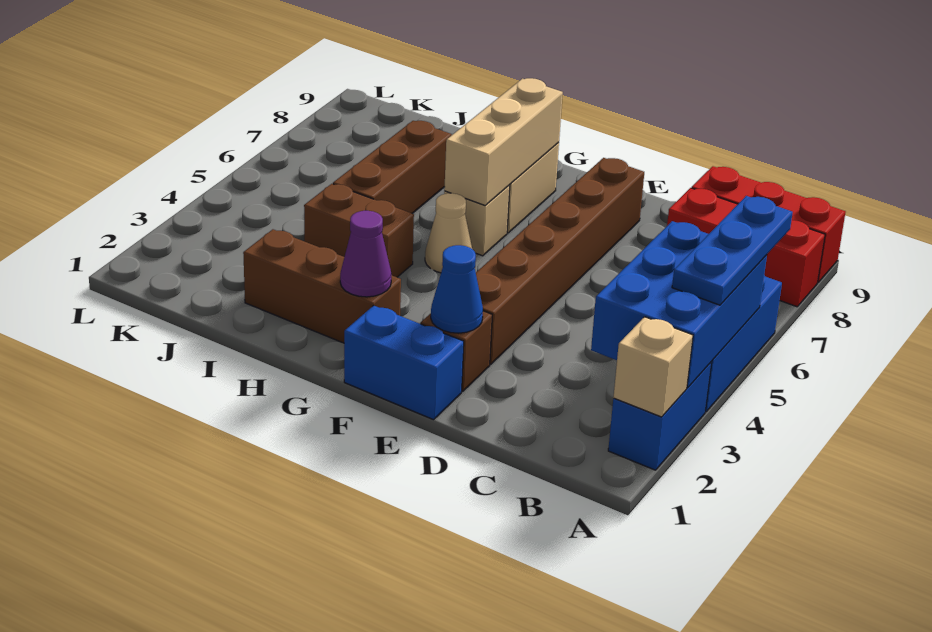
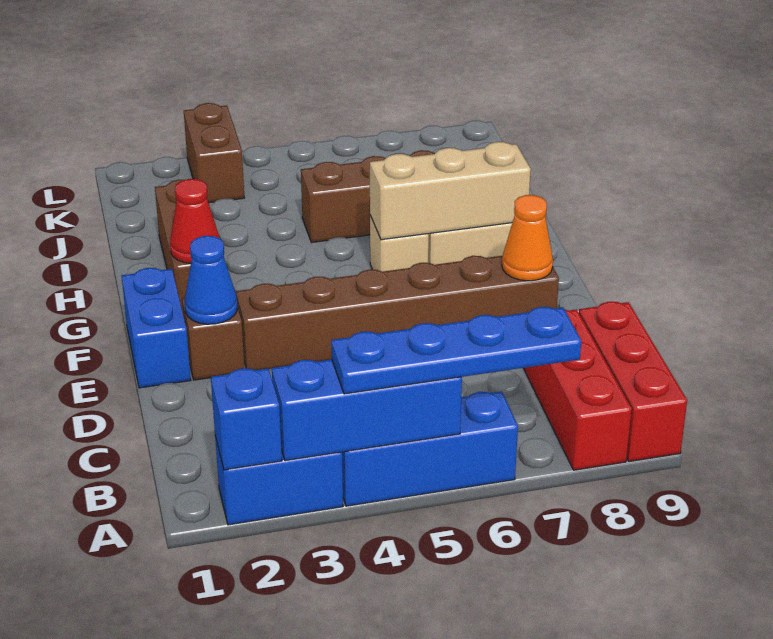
tan 1x1 brick [613,317,693,417] -> blue 1x1 brick [211,368,282,470]
blue 2x3 brick [591,221,767,388] -> blue 1x3 brick [272,359,462,461]
blue 1x3 plate [672,196,793,305] -> blue 1x4 plate [331,307,581,394]
none -> orange 1x1 cone [502,195,553,281]
purple 1x1 cone [340,211,391,297] -> red 1x1 cone [170,179,220,263]
tan 1x1 cone [425,193,472,273] -> none
brown 1x2 brick [304,184,414,277] -> brown 1x2 brick moved to [184,103,244,203]

